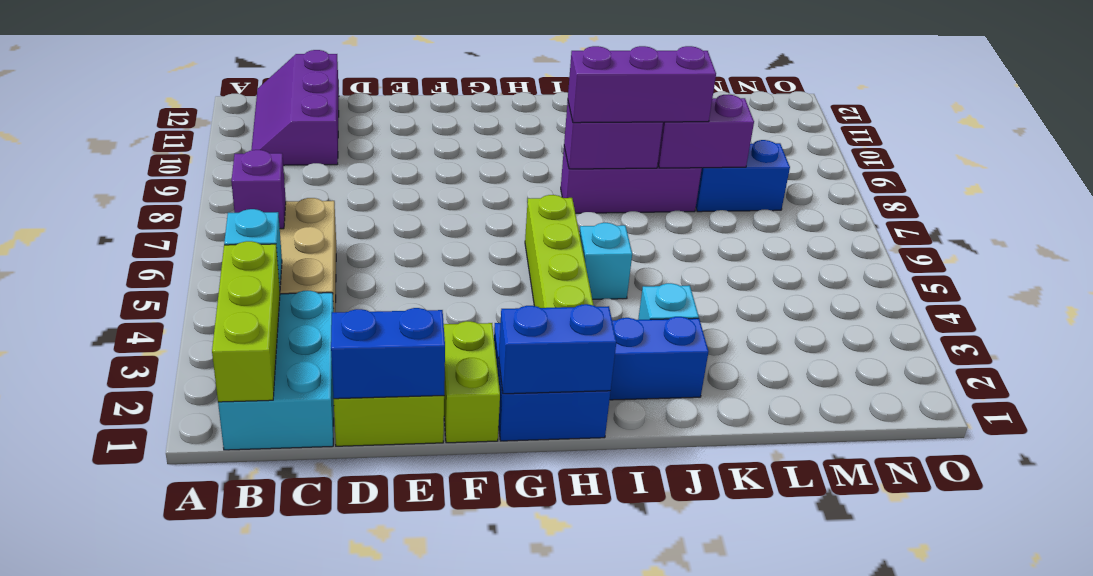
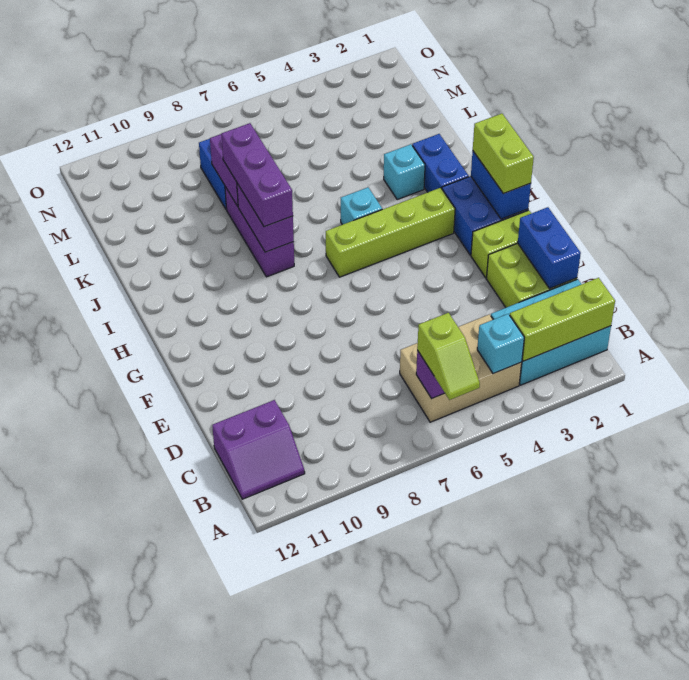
none -> lime 1x2 slope [417,313,480,400]
purple 2x3 slope [251,50,339,165] -> purple 2x2 slope [212,400,305,499]
none -> lime 1x2 brick [473,114,534,194]

